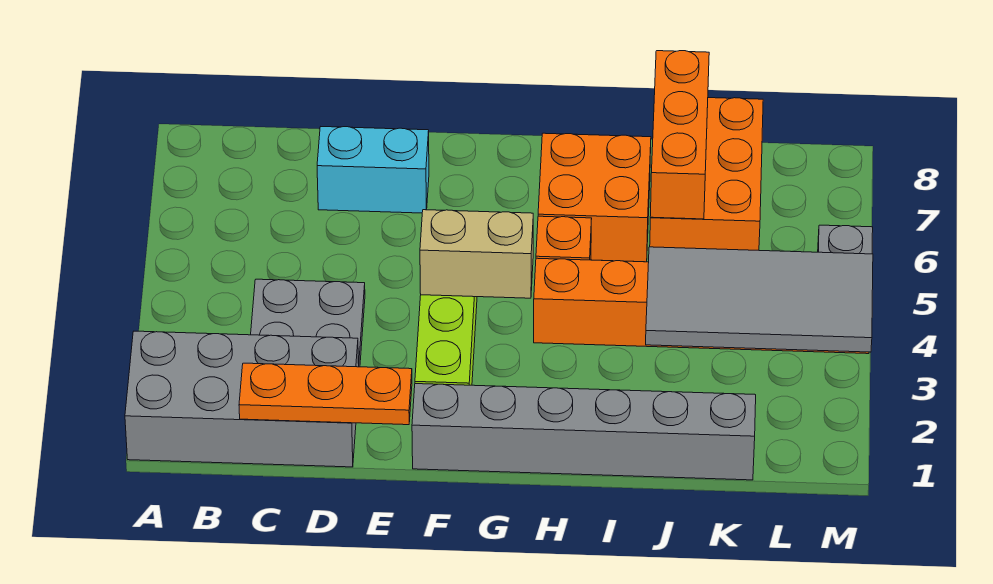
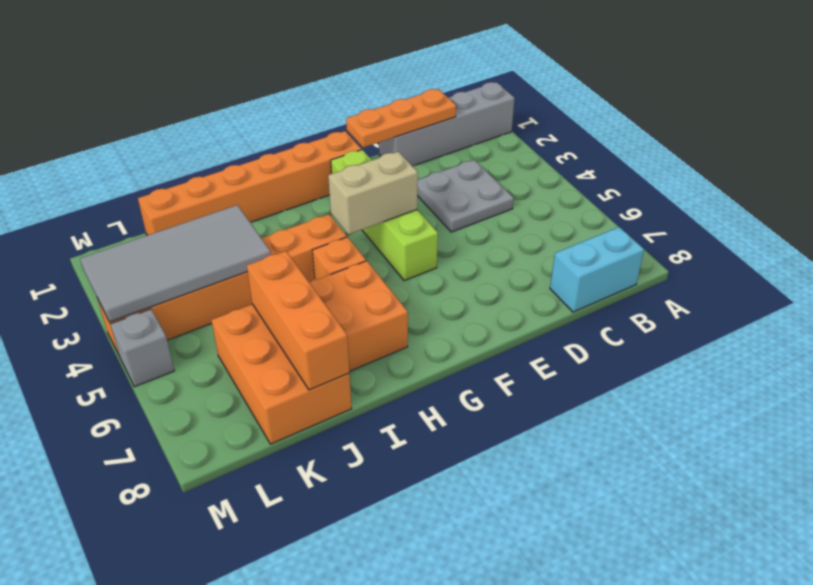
grey 2x4 brick [125,331,359,467] -> grey 1x4 brick [379,82,515,166]
cyan 1x2 brick [317,127,429,213] -> cyan 1x2 brick moved to [550,227,644,312]
grey 1x6 brick [412,384,756,480] -> orange 1x6 brick [138,131,361,235]

